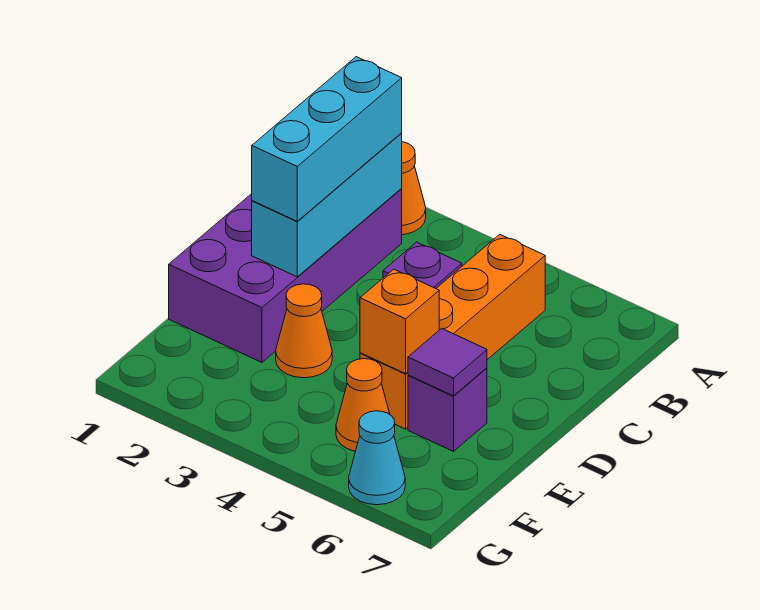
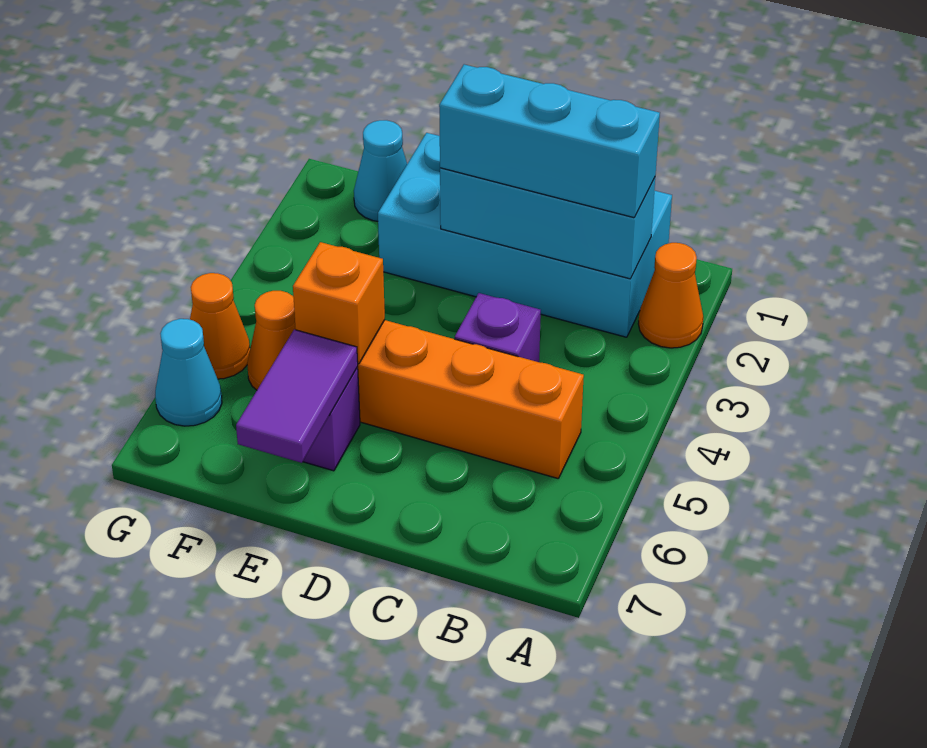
purple 2x4 brick [169,189,402,362] -> cyan 2x4 brick [378,133,672,337]
orange 1x1 cone [276,284,332,378] -> orange 1x1 cone moved to [190,273,250,379]
purple 1x1 tile [408,328,487,396] -> purple 1x2 tile [236,330,358,463]
none -> cyan 1x1 cone [354,120,407,221]

